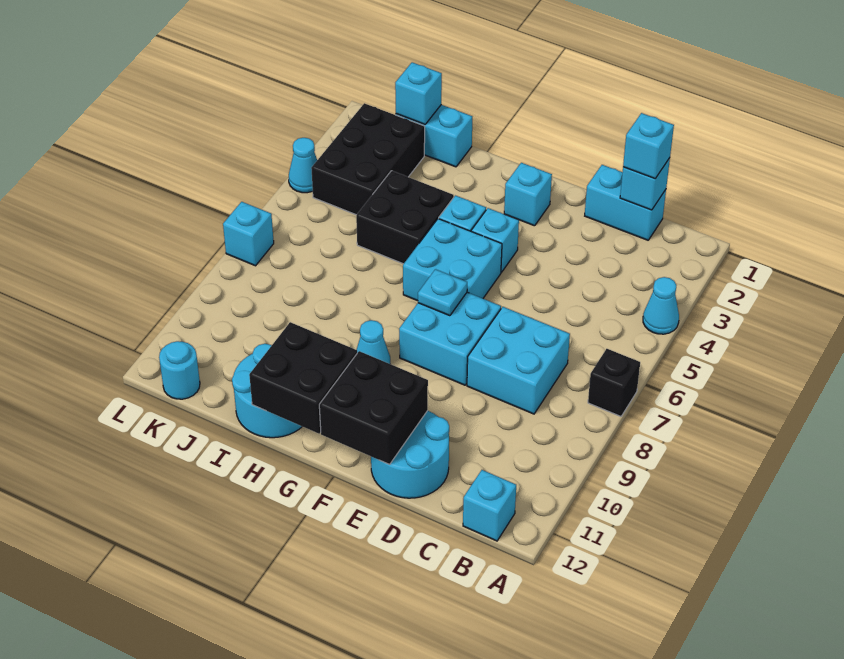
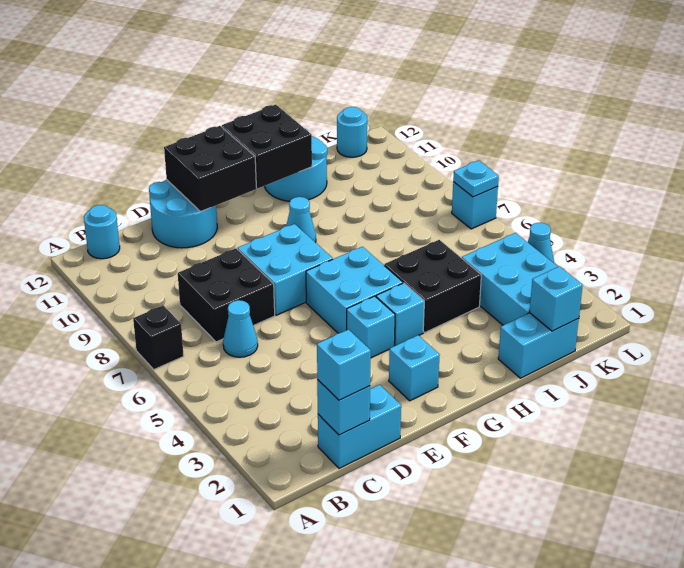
cyan 1x1 cone [643,277,679,334] -> cyan 1x1 cone moved to [223,300,258,357]
cyan 1x1 brick [463,470,516,541] -> cyan 1x1 round brick [84,205,120,259]
cyan 2x2 brick [467,307,570,414] -> black 2x2 brick [178,248,275,342]
cyan 1x1 plate [418,269,467,316] -> cyan 1x1 plate moved to [453,161,499,197]
black 2x3 brick [311,103,425,215] -> cyan 2x3 brick [462,233,582,325]

